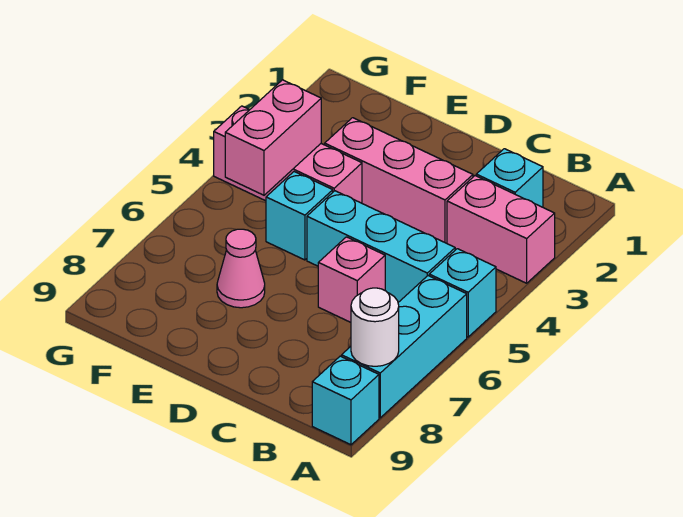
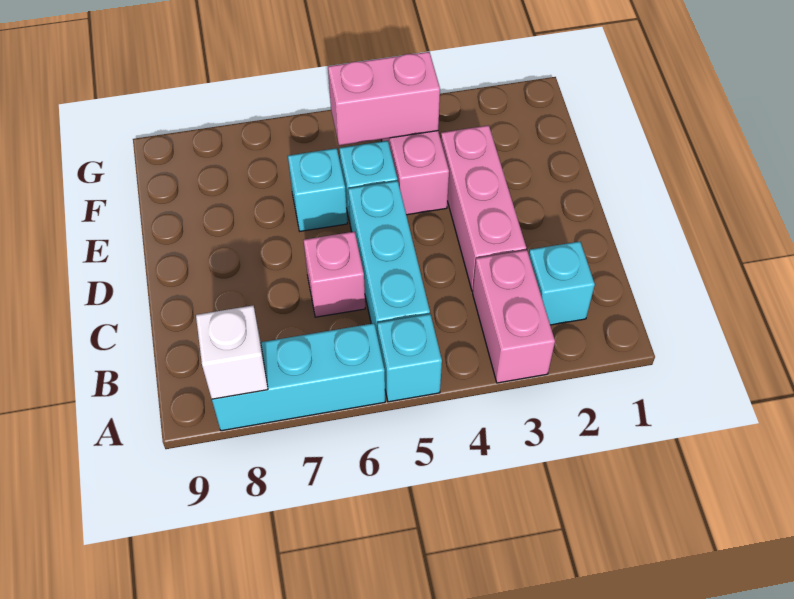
white 1x1 round brick [351,288,399,366] -> white 1x1 brick [196,306,268,399]
cyan 1x1 brick [312,356,379,445] -> cyan 1x1 brick moved to [288,148,347,231]
pink 1x1 cone [217,229,265,308] -> none

